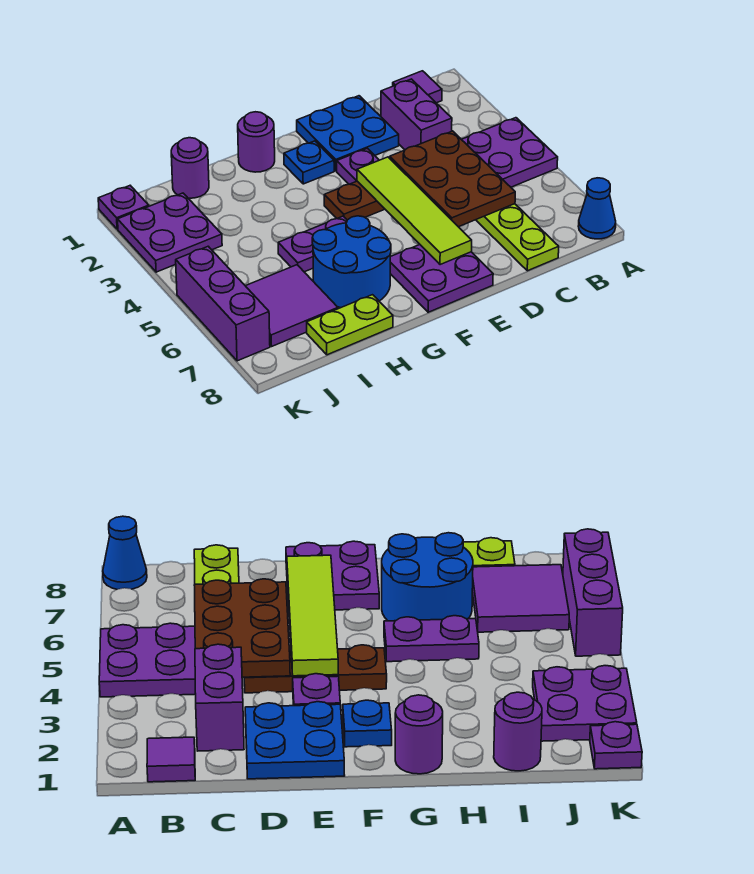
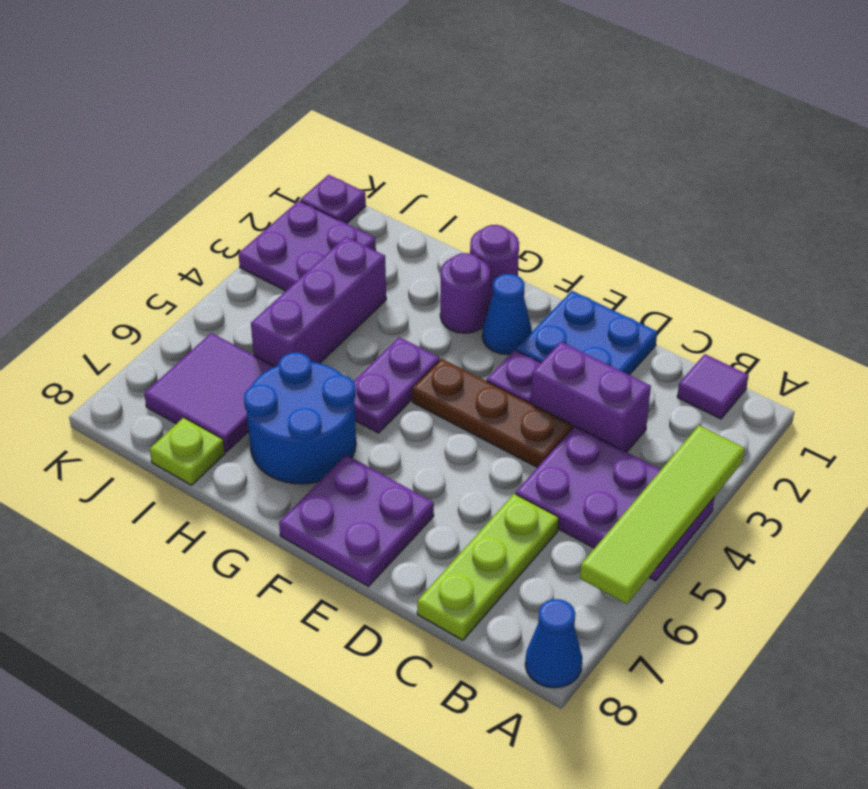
purple 1x2 brick [381,79,452,150] -> purple 1x2 brick turned to [531,342,651,452]
brown 2x3 plate [390,131,515,227] -> none
lime 1x4 tile [357,157,472,265] -> lime 1x4 tile moved to [580,426,745,604]
blue 1x1 plate [284,141,334,184] -> blue 1x1 cone [482,274,532,354]
purple 1x2 plate [278,216,347,272] -> purple 1x2 plate turned to [353,337,440,433]
lime 1x2 plate [307,295,393,355] -> lime 1x1 plate [150,417,225,485]
purple 1x1 round brick [171,138,209,198] -> purple 1x1 round brick moved to [440,253,490,333]
purple 1x3 brick [176,246,270,361] -> purple 1x3 brick moved to [251,237,386,367]

